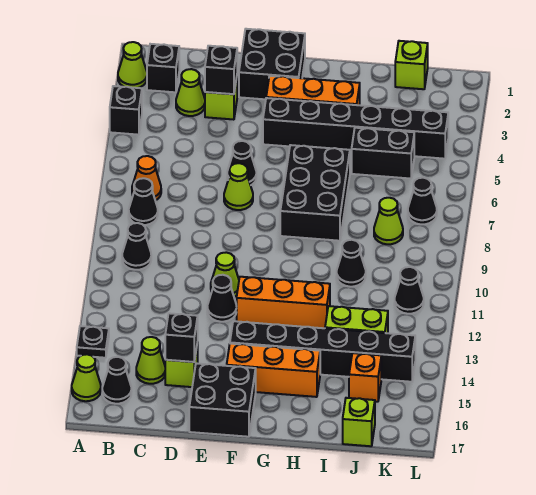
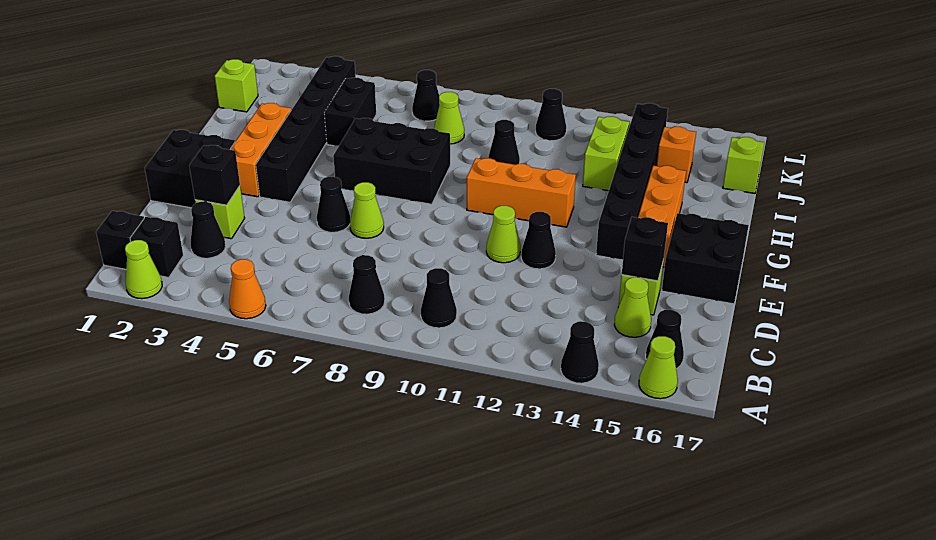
black 1x1 brick [110,86,142,135] -> black 1x1 brick moved to [96,211,144,269]
black 1x1 plate [77,326,109,358] -> black 1x1 cone [561,321,599,383]
orange 1x1 cone [132,156,161,201] -> orange 1x1 cone moved to [229,259,266,319]
lime 1x1 cone [176,69,205,116] -> black 1x1 cone [190,201,226,258]
orange 1x3 brick [237,277,330,328] -> orange 1x3 brick turned to [467,158,576,227]

